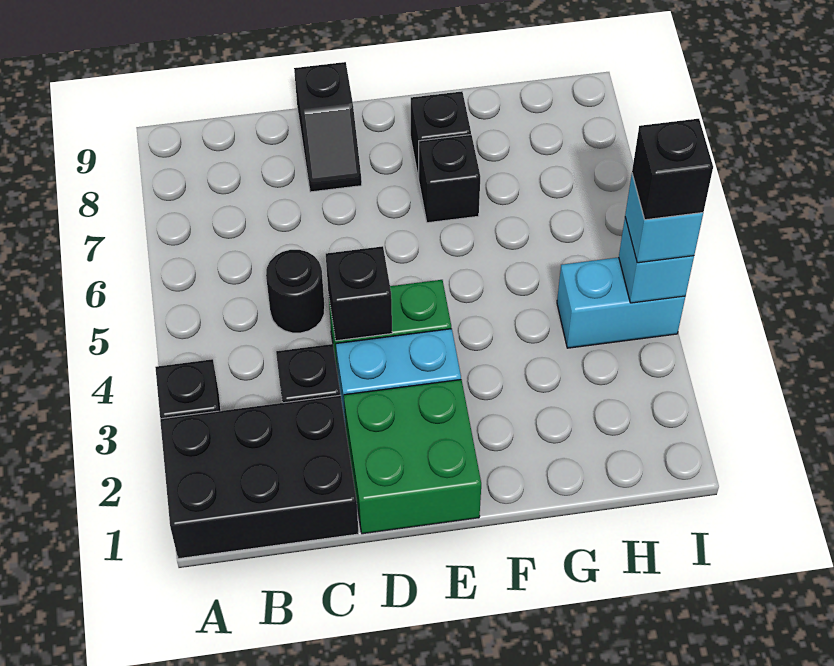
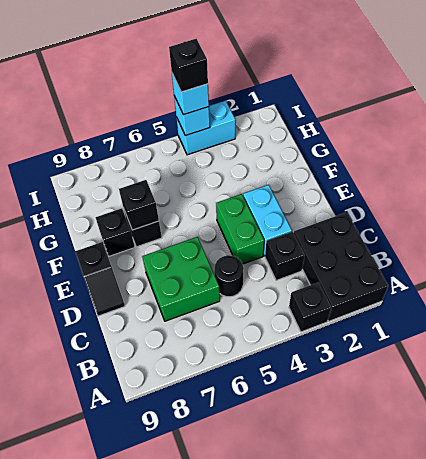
green 2x2 brick [344,380,481,534] -> green 2x2 brick moved to [142,237,220,321]
black 1x1 brick [326,246,392,341] -> black 1x1 brick moved to [119,180,159,230]
black 1x2 slope [294,62,362,192] -> black 1x2 slope turned to [75,242,125,316]
cyan 1x2 brick [557,257,685,348] -> cyan 1x2 brick turned to [176,101,236,155]

